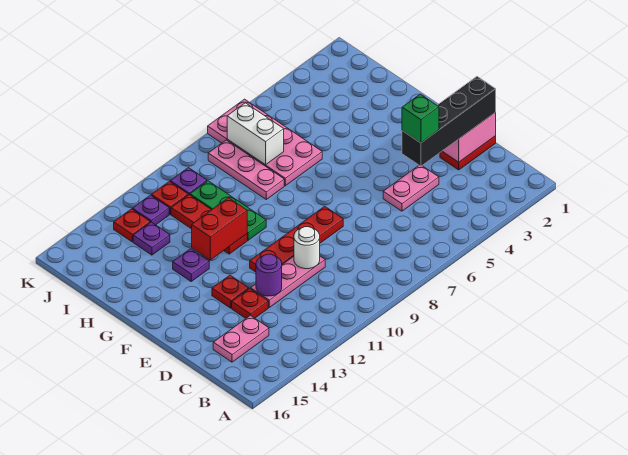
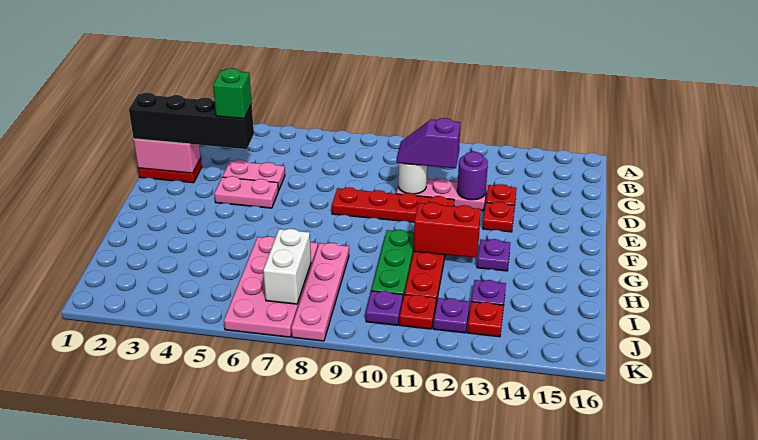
pink 1x2 plate [213,315,269,362] -> pink 1x2 plate moved to [214,176,278,208]
none -> purple 1x2 slope [397,118,461,168]
pink 1x3 plate [208,140,284,199] -> pink 1x4 plate [291,243,349,341]

